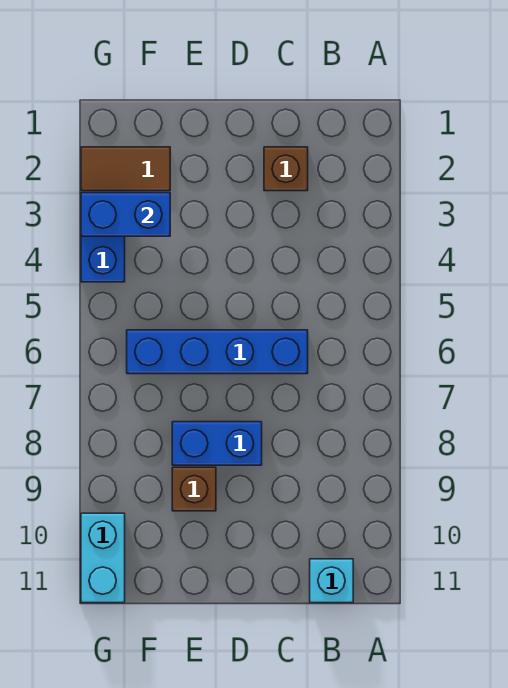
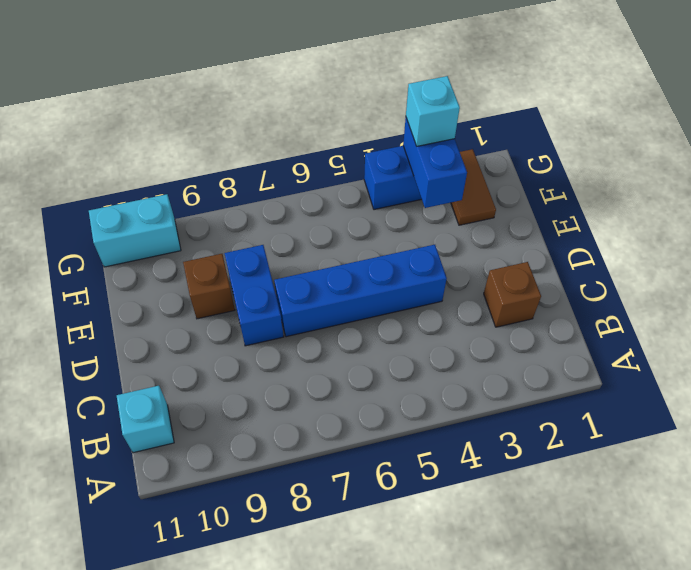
blue 1x4 brick [127,330,308,374] -> blue 1x4 brick turned to [274,245,447,337]
none -> cyan 1x1 brick [406,76,460,146]

